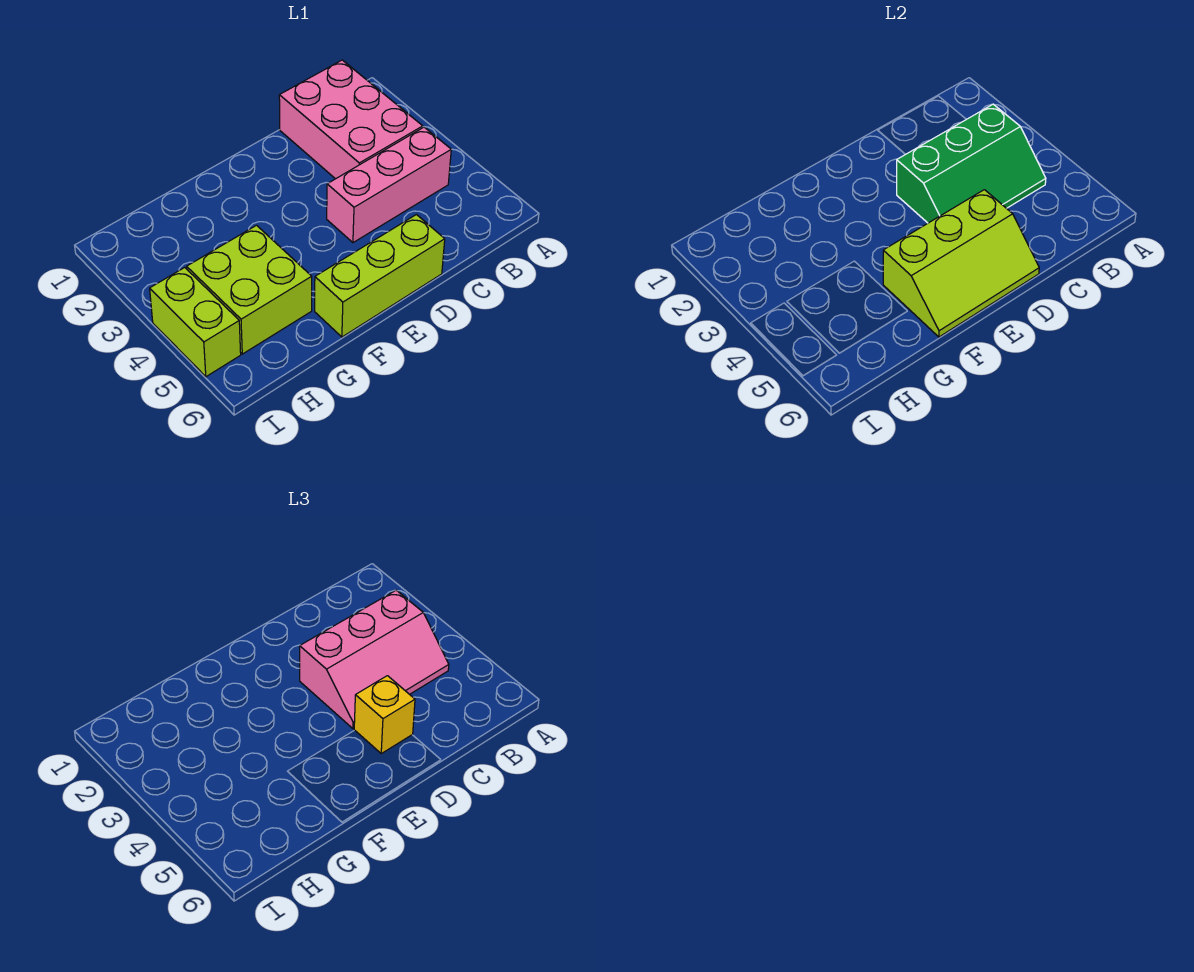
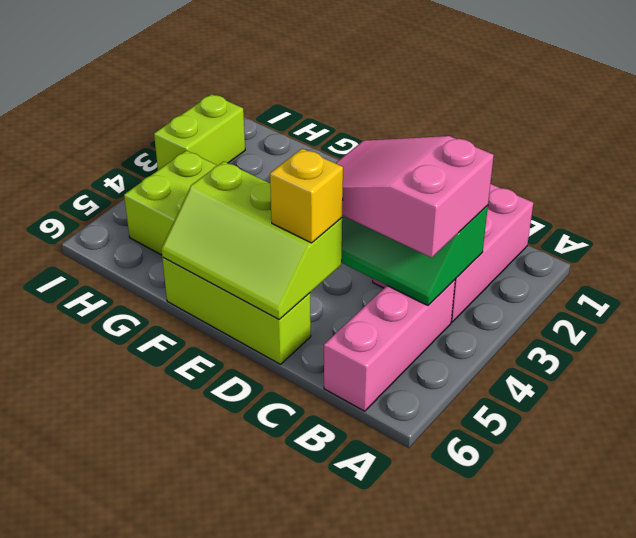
pink 2x3 slope [300,590,449,729] -> pink 2x3 slope turned to [335,136,494,258]
pink 1x3 brick [327,127,451,243] -> pink 1x3 brick turned to [324,280,455,411]
lime 1x2 brick [150,267,241,377] -> lime 1x2 brick moved to [154,94,245,170]

